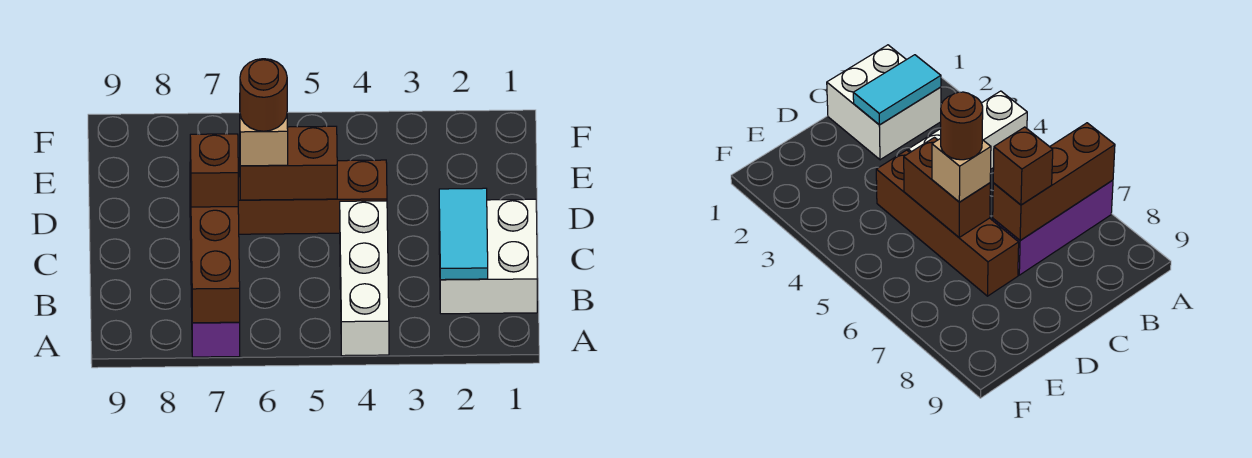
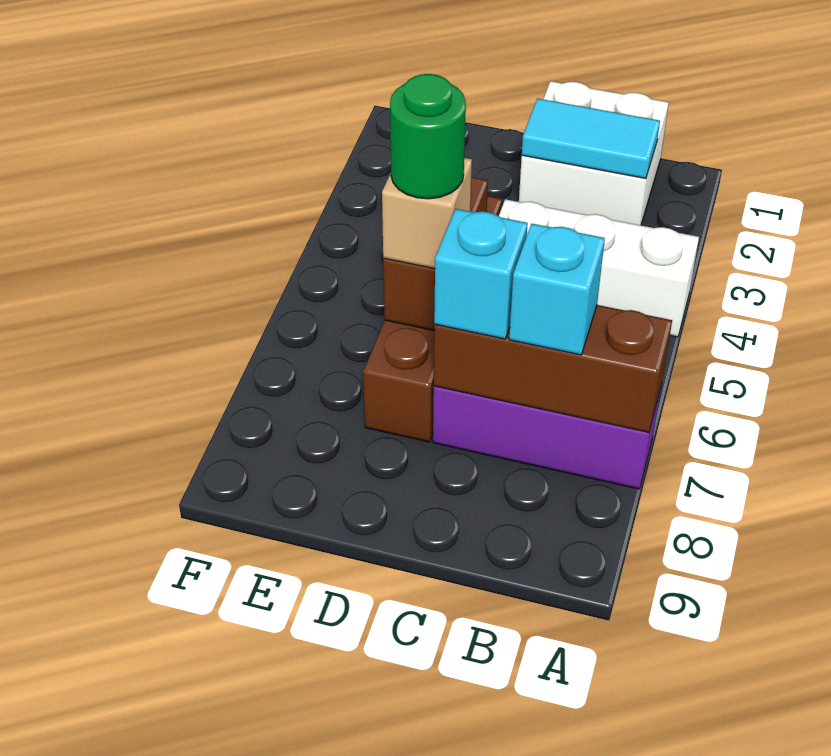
none -> cyan 1x1 brick [509,224,605,355]
brown 1x1 brick [190,134,238,207] -> cyan 1x1 brick [434,209,528,339]
brown 1x1 round brick [240,59,287,131] -> green 1x1 round brick [390,74,466,199]

